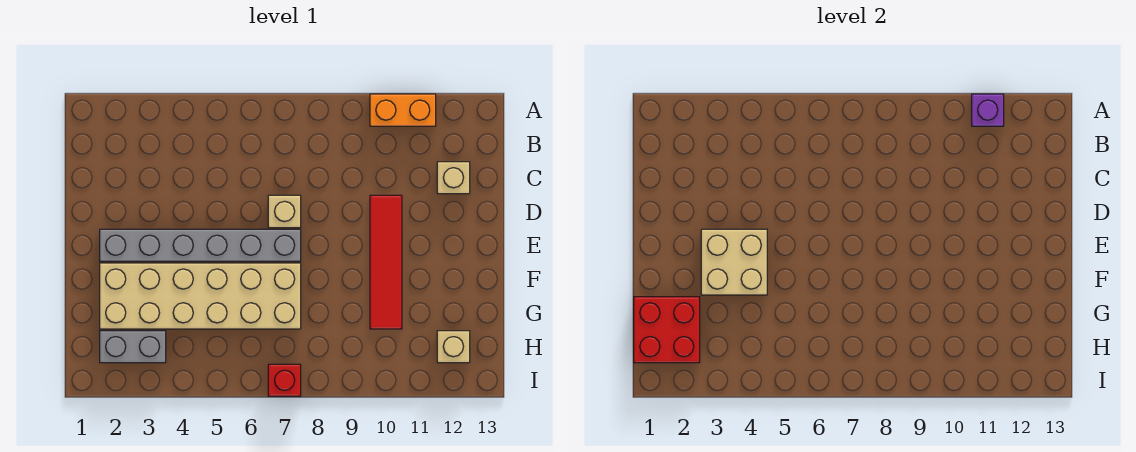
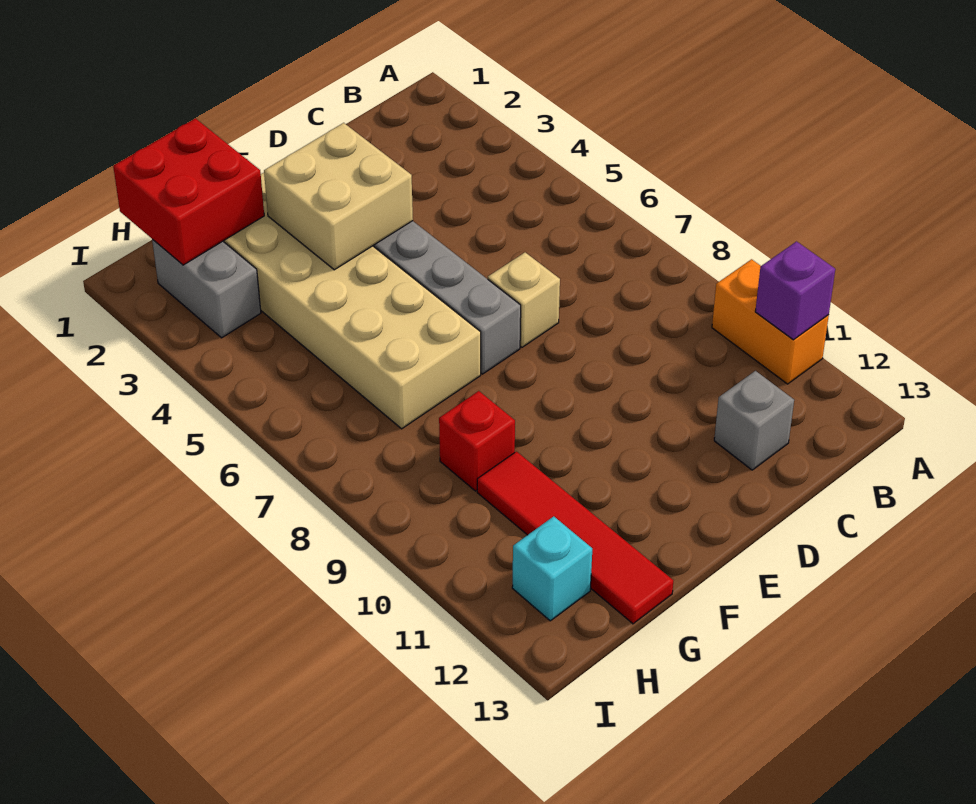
tan 1x1 brick [437,162,470,194] -> grey 1x1 brick [714,371,794,470]
red 1x4 tile [370,195,402,329] -> red 1x4 tile turned to [477,452,673,624]
tan 1x1 brick [437,331,470,363] -> cyan 1x1 brick [512,516,592,621]
red 1x1 brick [268,364,301,396] -> red 1x1 brick moved to [439,391,515,491]

